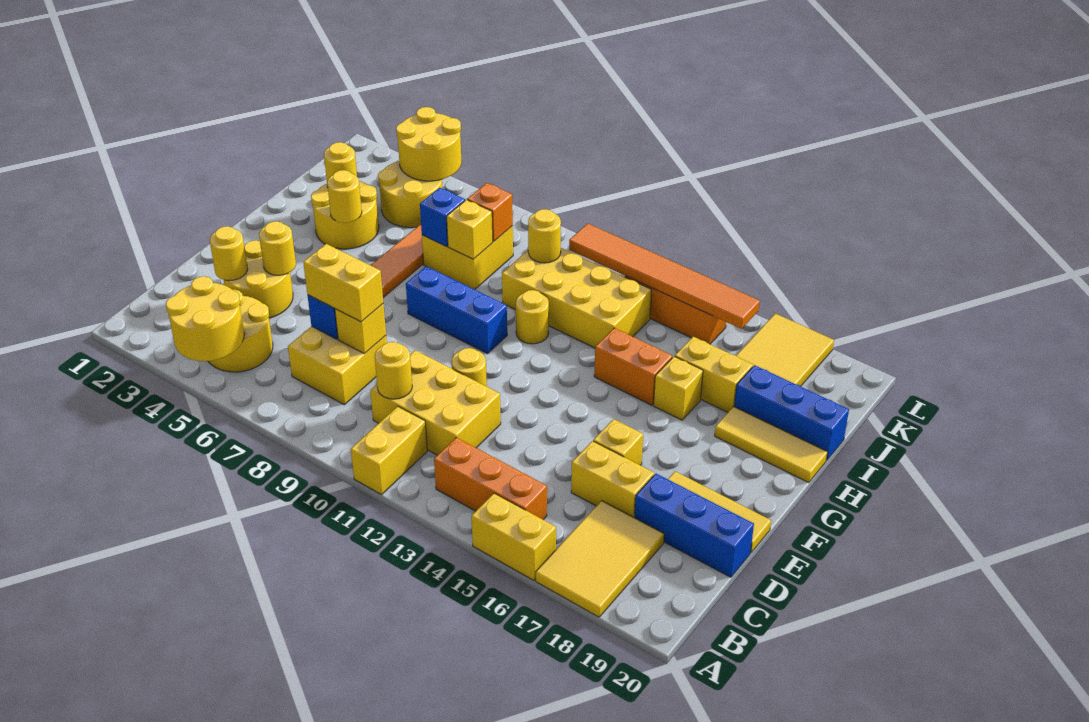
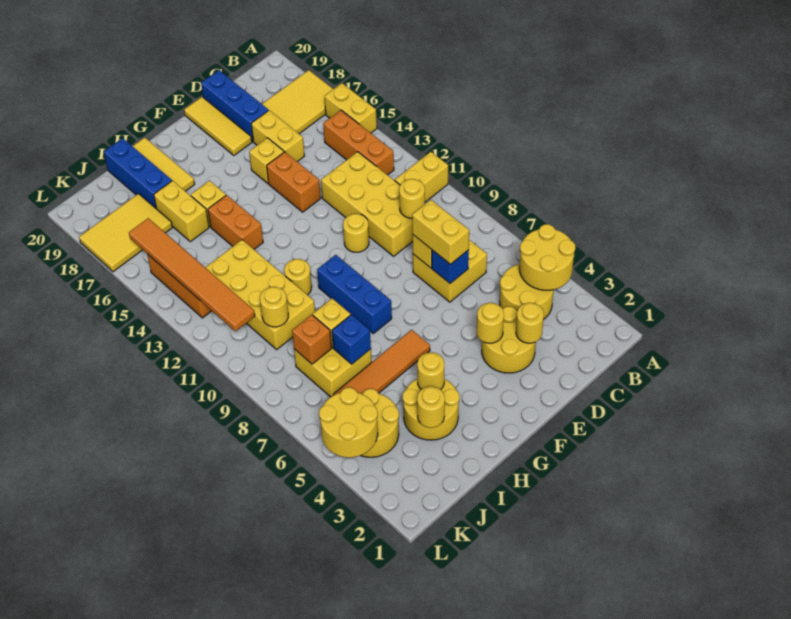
yellow 2x3 brick [370,350,501,455] -> yellow 2x4 brick [321,152,413,256]
none -> orange 1x2 brick [267,152,321,212]

